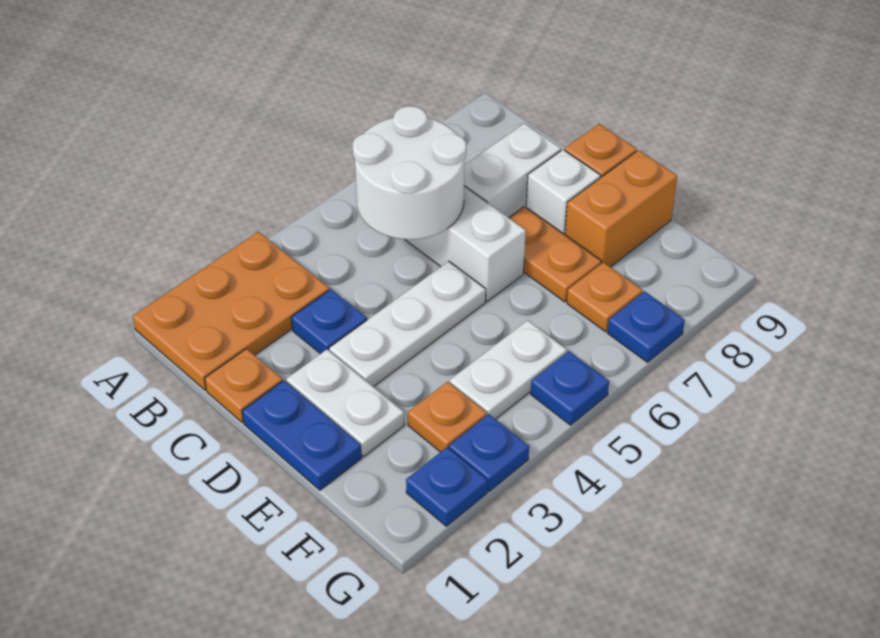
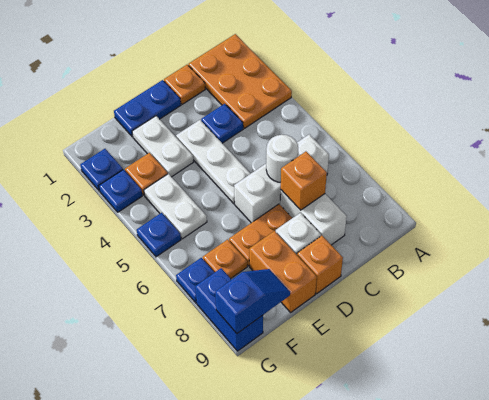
white 2x2 round brick [353,106,466,240] -> white 1x1 round brick [266,135,298,182]
none -> orange 1x1 brick [281,152,327,210]
white 1x2 plate [286,350,404,456] -> white 1x2 plate turned to [132,116,194,177]
none -> blue 1x2 slope [215,269,290,333]
none -> blue 1x2 brick [195,268,263,351]

